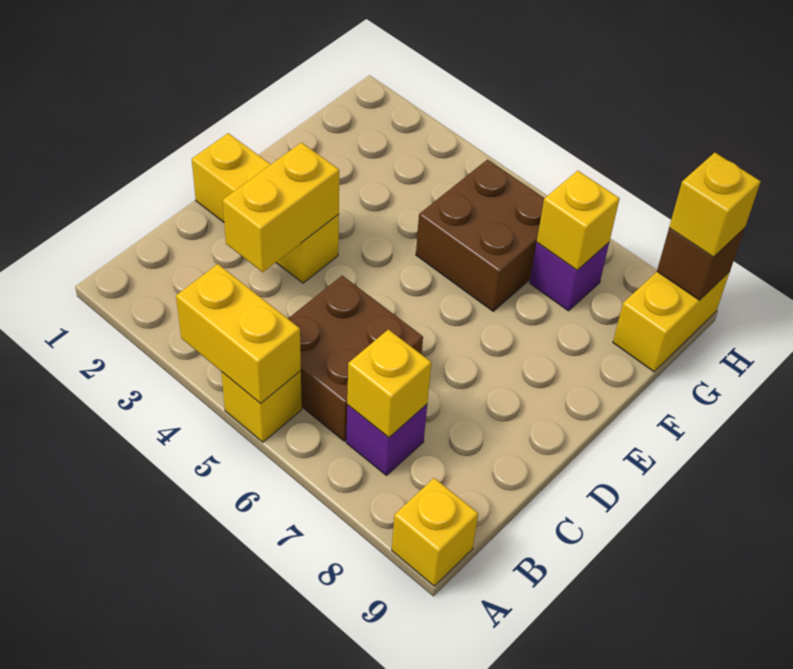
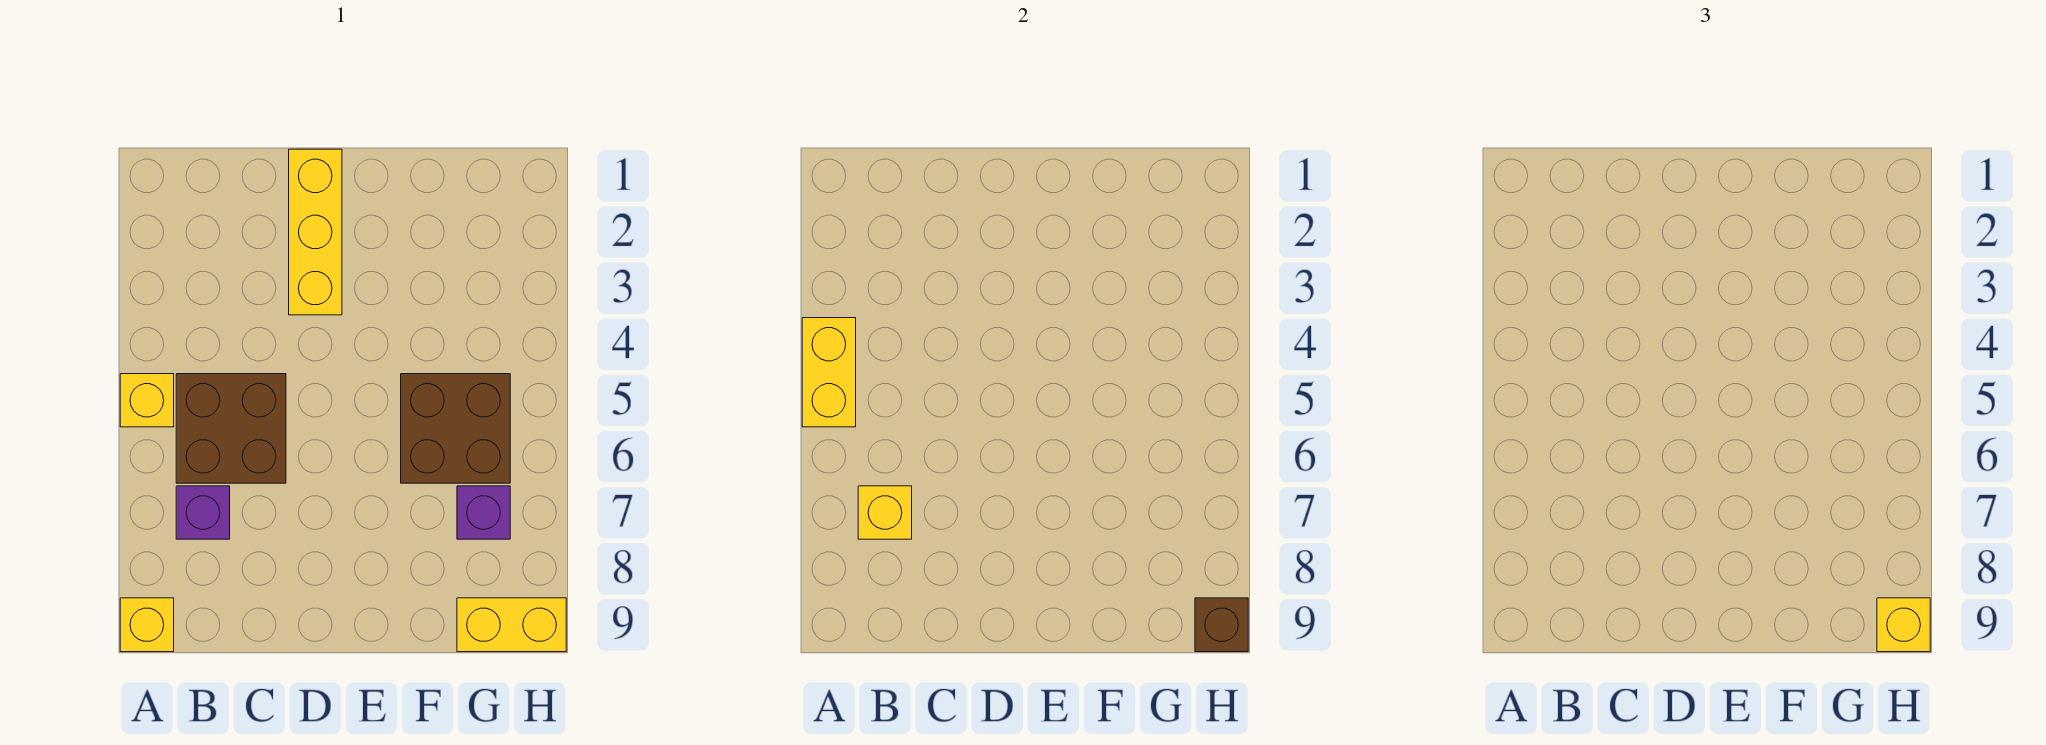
yellow 1x2 brick [222,143,339,272] -> none
yellow 1x1 brick [537,171,620,270] -> none

